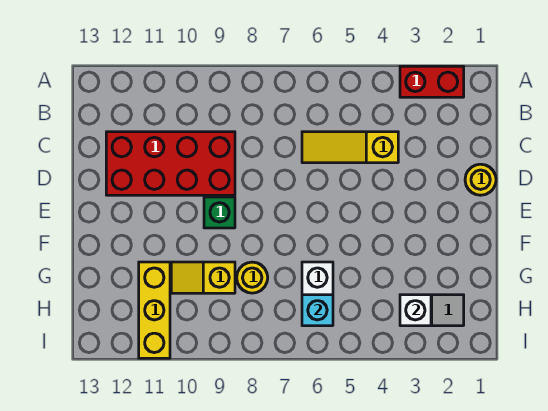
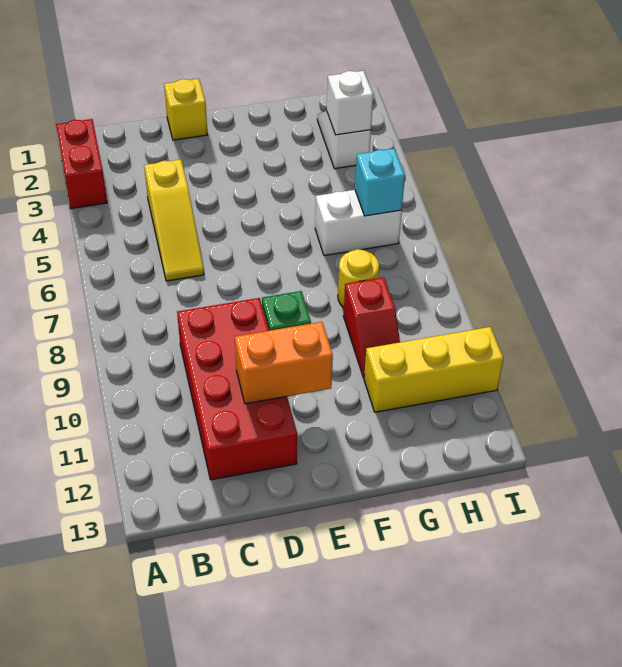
yellow 1x1 round brick [465,164,496,195] -> yellow 1x1 brick [164,79,207,140]
none -> orange 1x2 brick [235,322,333,404]
yellow 1x2 slope [171,262,235,293] -> red 1x2 slope [343,277,400,378]

